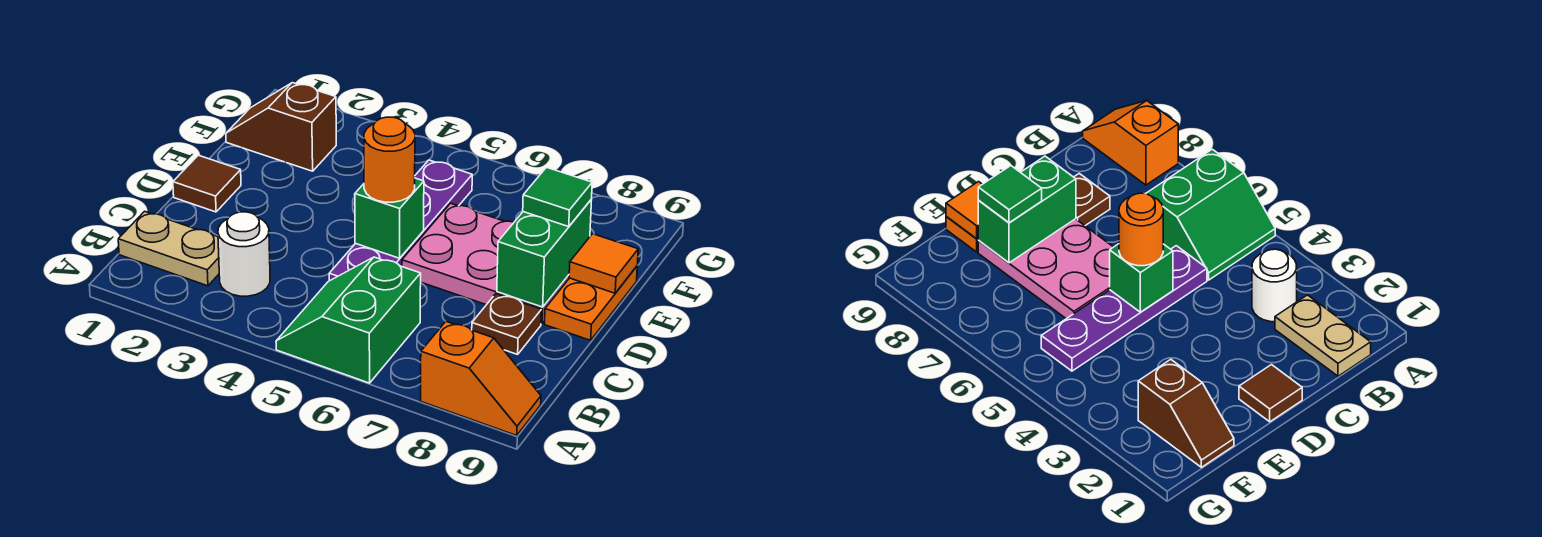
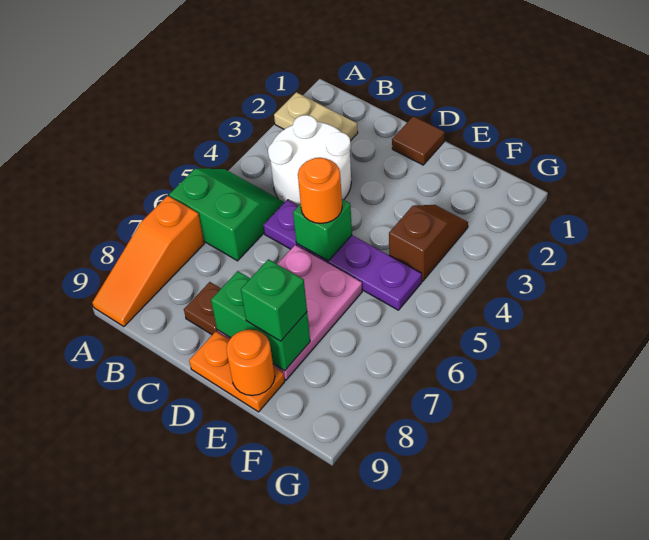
orange 1x2 slope [420,322,541,435] -> orange 1x3 slope [92,196,204,327]
tan 1x2 plate [118,211,219,286] -> tan 1x2 plate turned to [274,92,358,141]
white 1x1 round brick [218,212,270,296] -> white 2x2 round brick [268,115,351,206]
green 1x1 tile [523,167,592,227] -> green 1x1 brick [241,259,307,341]
orange 1x1 tile [569,234,638,293] -> orange 1x1 round brick [226,330,275,396]
brown 1x2 slope [226,83,336,171] -> brown 1x2 slope moved to [389,205,468,281]

